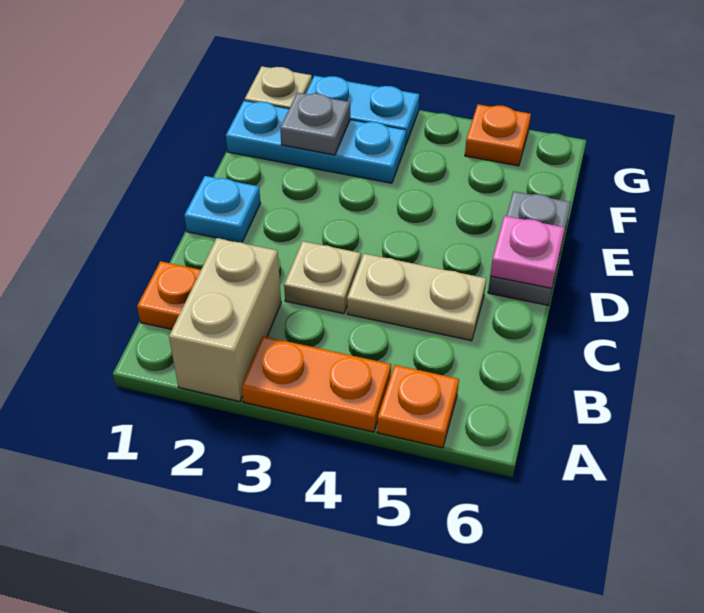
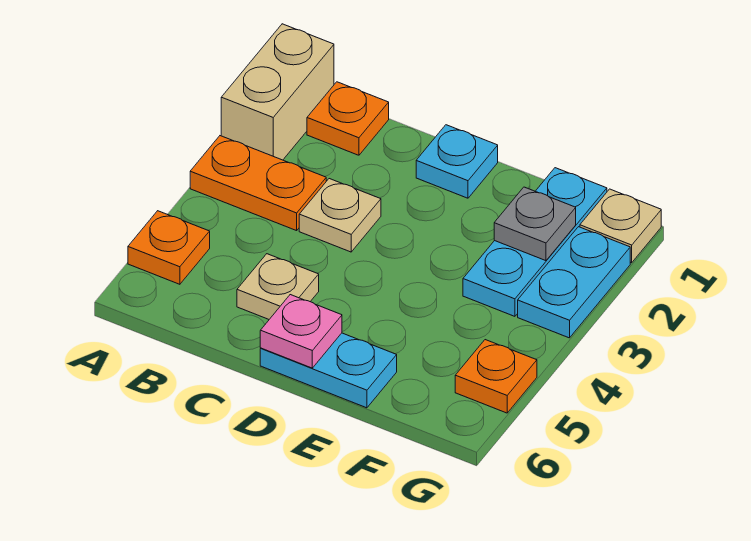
tan 1x2 brick [169,238,281,401] -> tan 1x2 brick turned to [221,24,334,160]
orange 1x2 plate [242,336,391,432] -> orange 1x2 plate turned to [190,136,326,231]
tan 1x2 plate [347,254,486,341] -> tan 1x1 plate [237,254,319,319]
grey 1x2 plate [488,191,571,305] -> cyan 1x2 plate [260,333,397,408]

